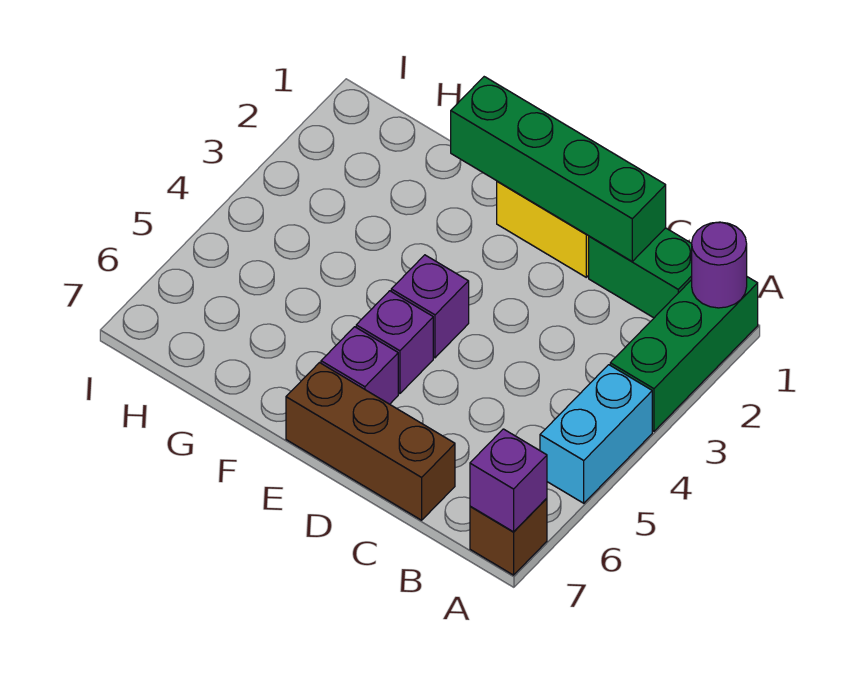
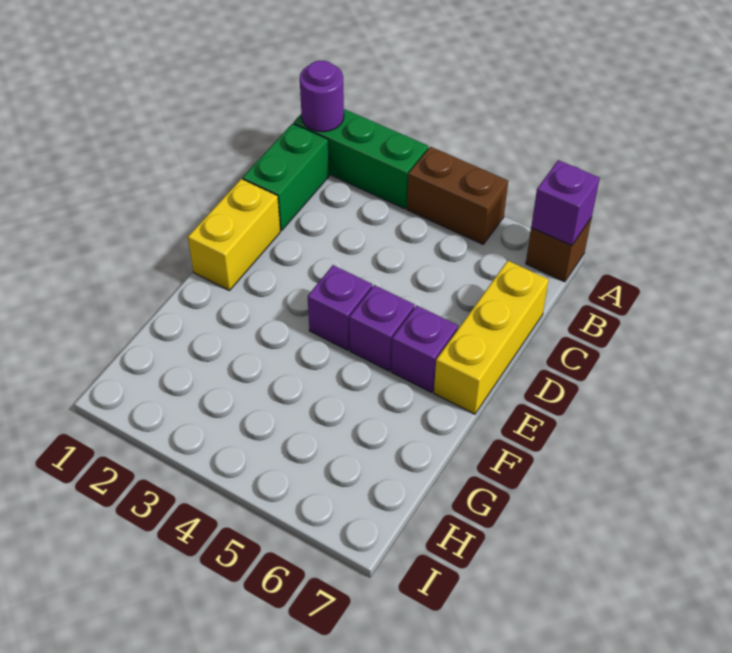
cyan 1x2 brick [540,365,652,503] -> brown 1x2 brick [407,147,508,244]
green 1x4 brick [451,77,666,261] -> none
brown 1x3 brick [286,363,455,520] -> yellow 1x3 brick [434,261,549,414]

